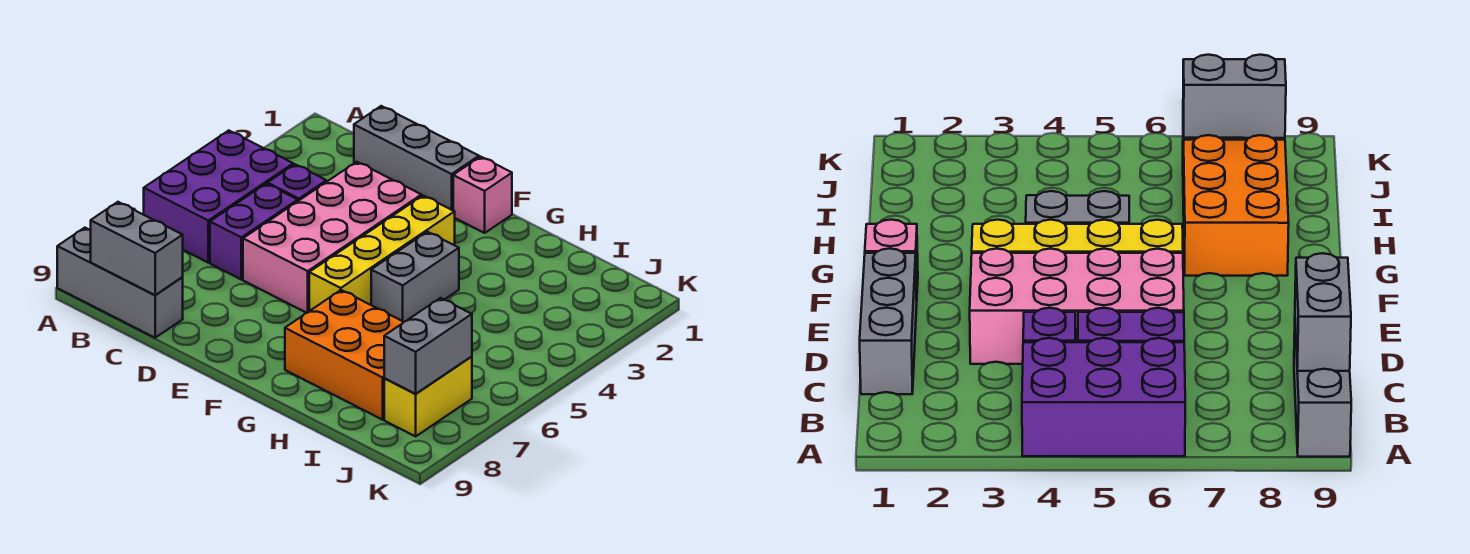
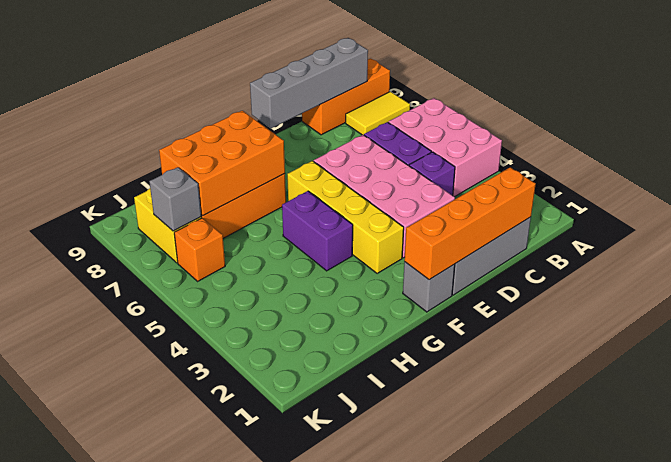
purple 2x3 brick [144,130,293,263] -> pink 2x3 brick [388,98,502,197]
none -> yellow 1x2 tile [346,92,410,135]
grey 1x3 brick [57,228,183,338] -> orange 1x3 brick [302,58,390,135]
grey 1x2 brick [91,202,183,295] -> grey 1x4 brick [250,38,368,128]
none -> orange 1x4 brick [404,167,536,280]
pink 1x1 brick [453,157,512,233] -> grey 1x1 brick [403,262,455,312]
grey 1x2 brick [371,232,459,322] -> purple 1x2 brick [282,191,353,271]
none -> orange 2x3 brick [159,111,285,216]
none -> orange 1x1 brick [174,218,225,281]
grey 1x2 brick [384,298,472,394] -> grey 1x1 brick [149,167,201,231]

